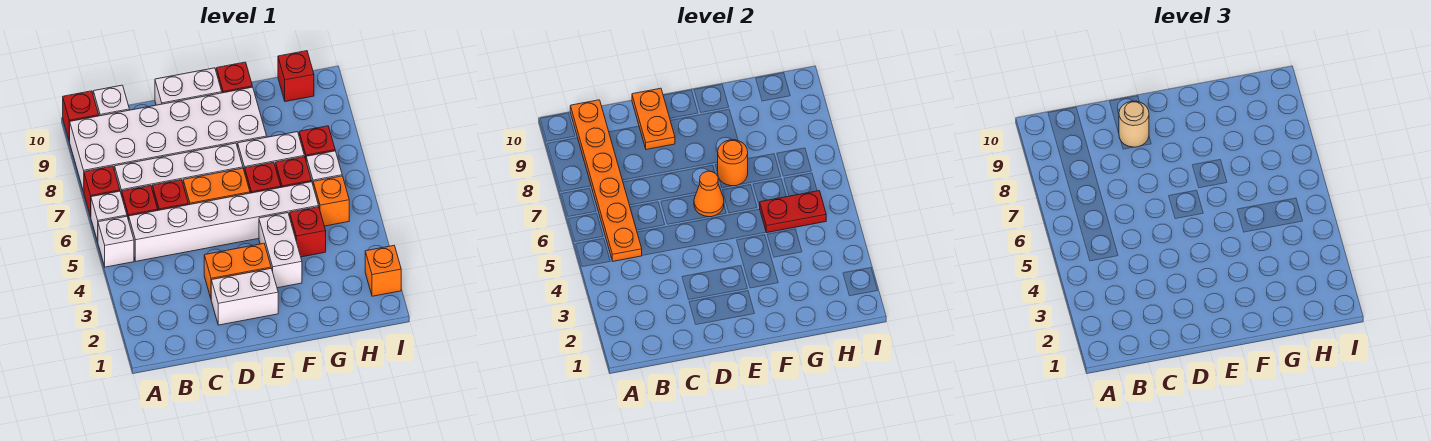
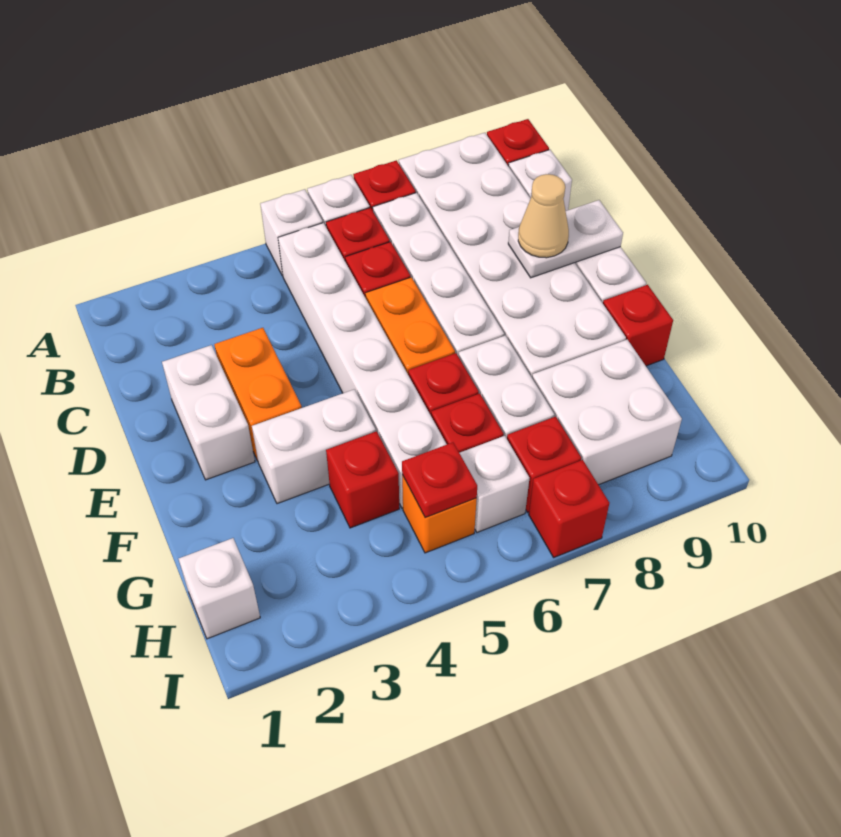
orange 1x6 plate [570,100,642,261] -> none
orange 1x2 plate [632,88,675,149] -> white 1x2 plate [508,200,623,278]
tan 1x1 round brick [1119,101,1149,147] -> tan 1x1 cone [518,174,569,258]
orange 1x1 cone [694,171,724,217] -> none
orange 1x1 round brick [718,140,748,186] -> none
red 1x2 plate [760,191,826,233] -> red 1x1 plate [402,442,477,518]
none -> white 2x2 brick [532,339,682,485]
none -> white 1x1 brick [179,538,260,639]
red 1x1 brick [278,51,314,102] -> red 1x1 brick moved to [529,460,609,557]
orange 1x1 brick [365,246,401,296] -> none

